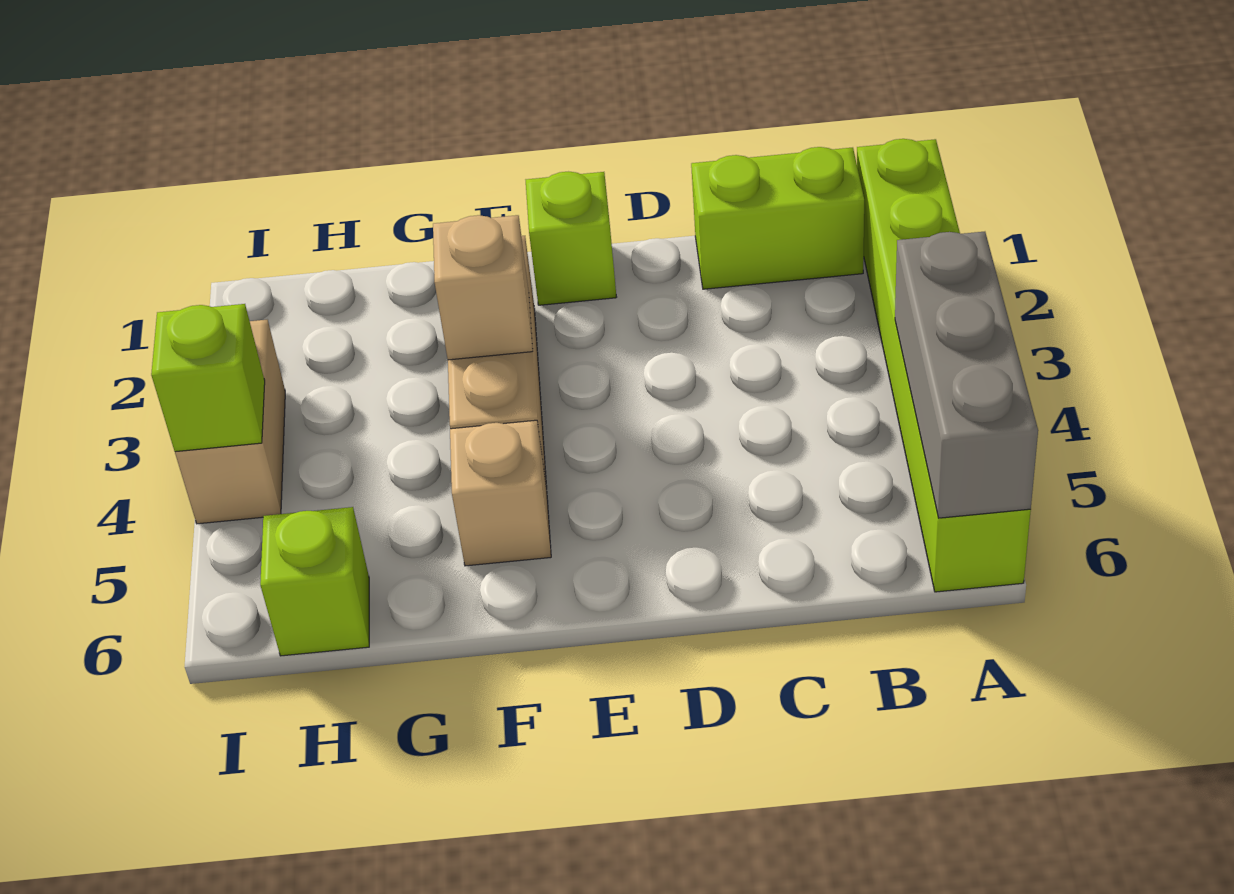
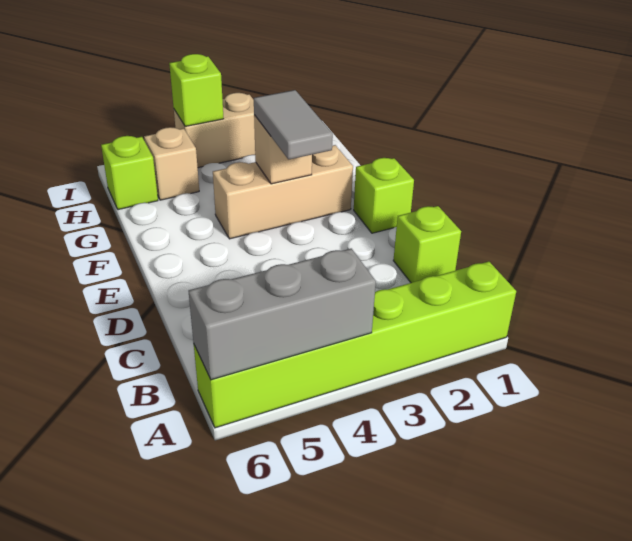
lime 1x2 brick [691,147,864,289] -> lime 1x1 brick [393,206,461,283]
none -> grey 1x2 tile [254,90,333,160]
tan 1x1 brick [450,420,551,566] -> tan 1x1 brick moved to [144,127,199,200]

